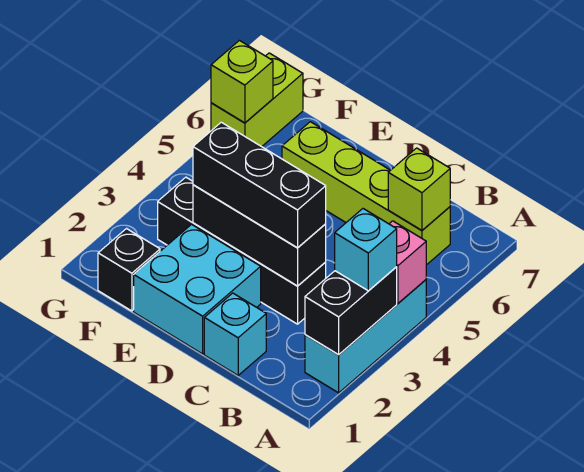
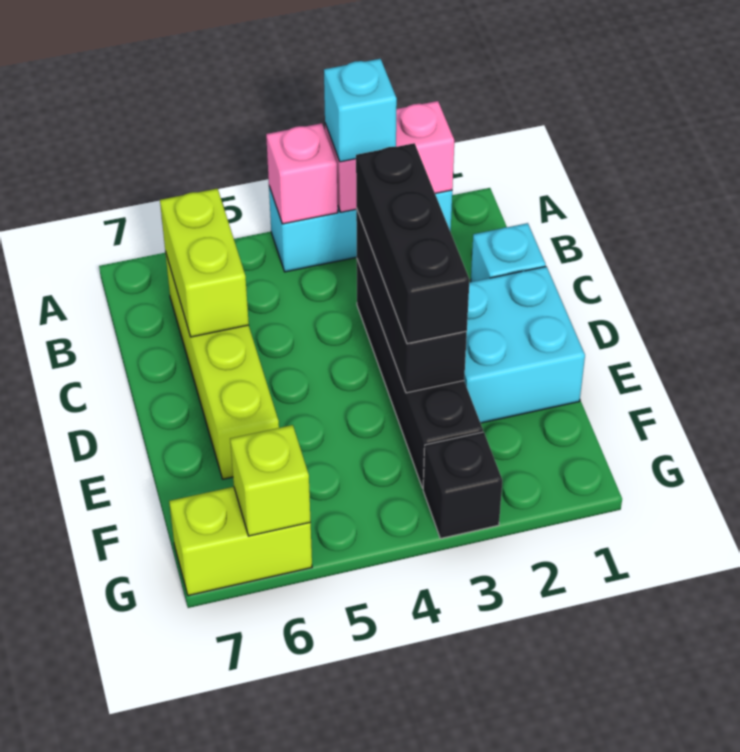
black 1x2 brick [305,267,397,355] -> pink 1x2 brick [325,101,454,212]
lime 1x1 brick [388,148,450,230] -> lime 1x2 brick [160,189,249,337]
black 1x1 brick [98,229,160,311] -> black 1x1 brick moved to [423,432,502,538]

